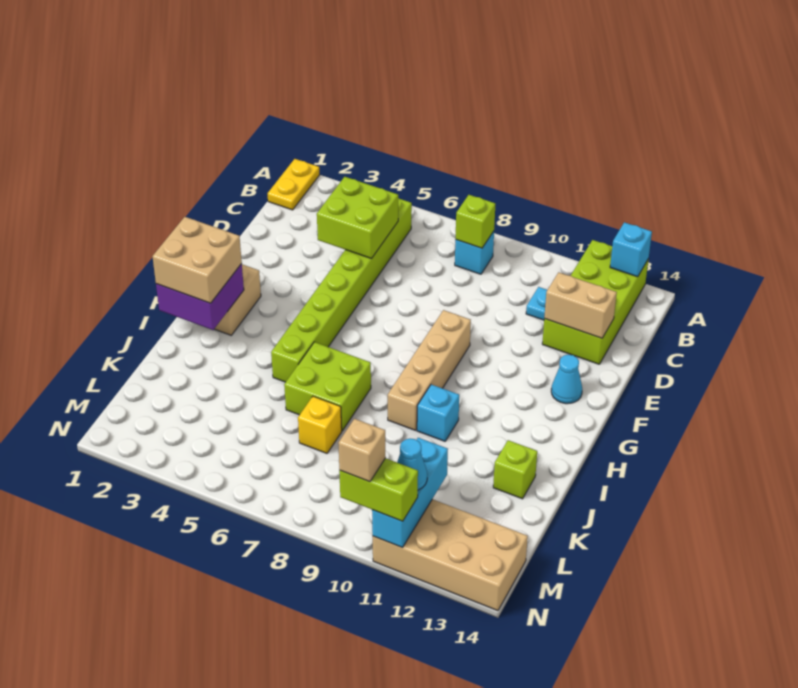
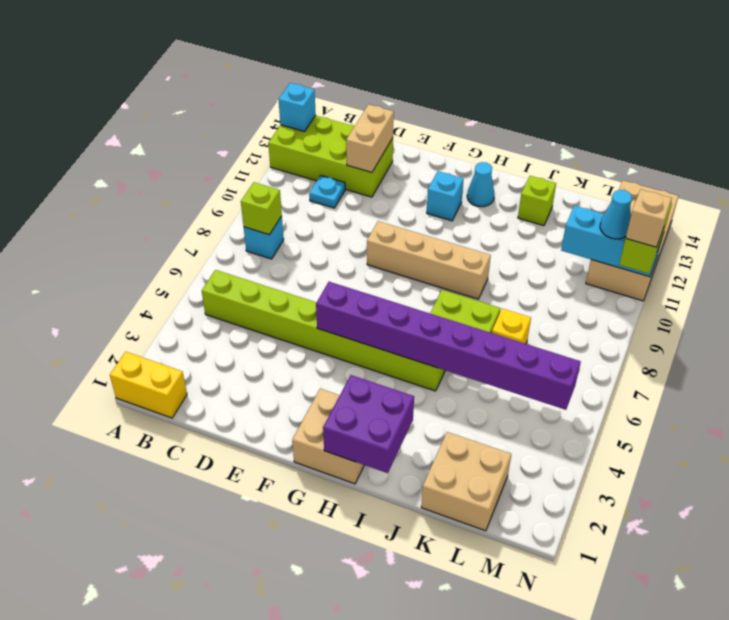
yellow 1x2 plate [268,159,319,210] -> yellow 1x2 brick [110,352,187,418]
lime 2x2 brick [317,177,398,259] -> none
none -> purple 1x8 brick [316,282,581,410]
cyan 1x1 cone [551,355,582,404] -> cyan 1x1 cone moved to [467,162,495,207]
tan 2x2 brick [152,217,242,303] -> tan 2x2 brick moved to [421,432,511,531]
cyan 1x1 brick [417,384,459,441] -> cyan 1x1 brick moved to [427,171,464,221]

